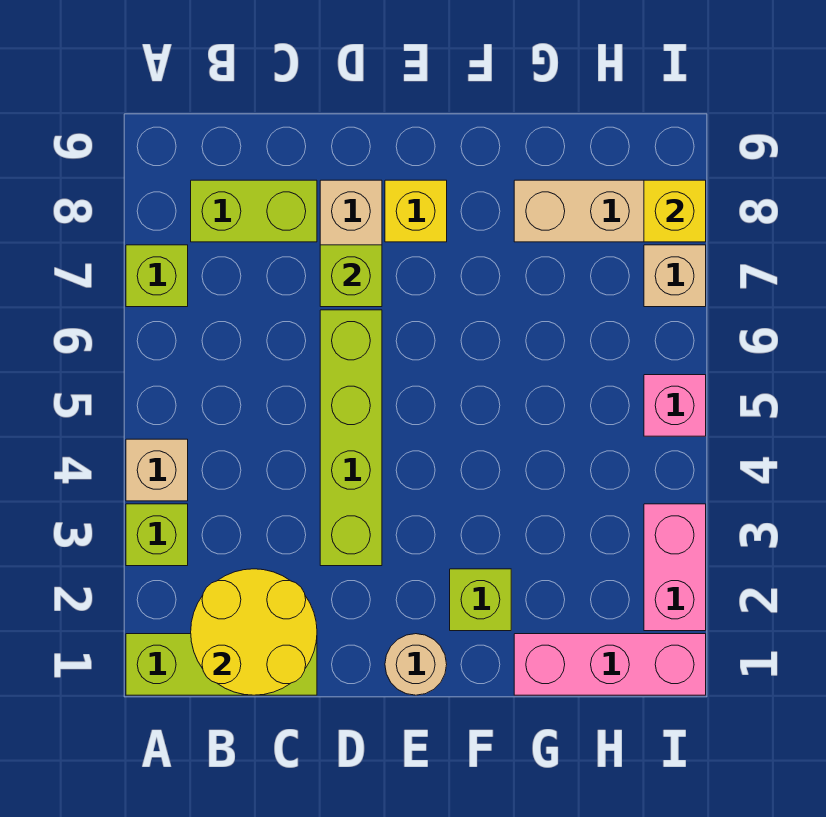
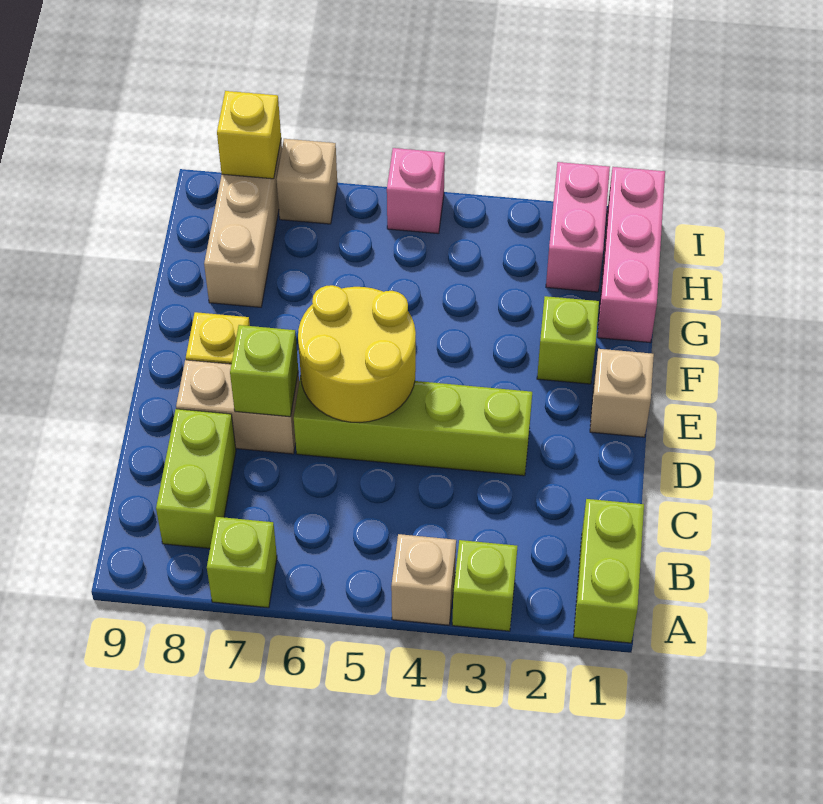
lime 1x3 brick [126,634,317,695] -> lime 1x2 brick [574,499,644,643]
yellow 2x2 round brick [191,569,317,695] -> yellow 2x2 round brick moved to [298,285,416,423]
tan 1x1 round brick [385,634,447,695] -> tan 1x1 brick [590,349,654,437]
pink 1x2 brick [644,504,706,631] -> pink 1x2 brick turned to [546,162,610,292]

